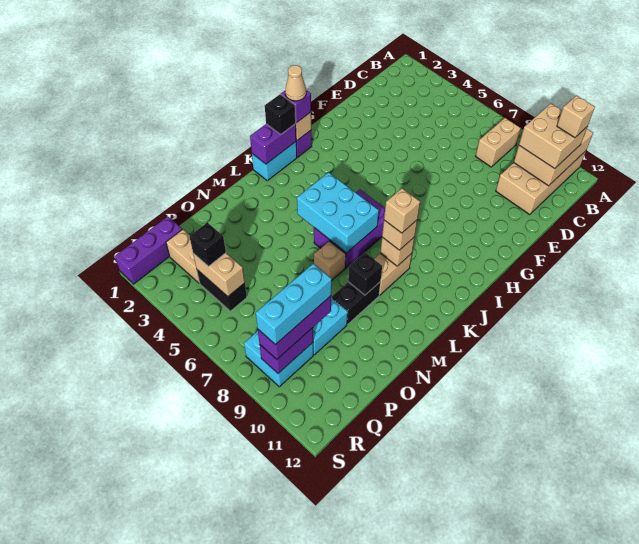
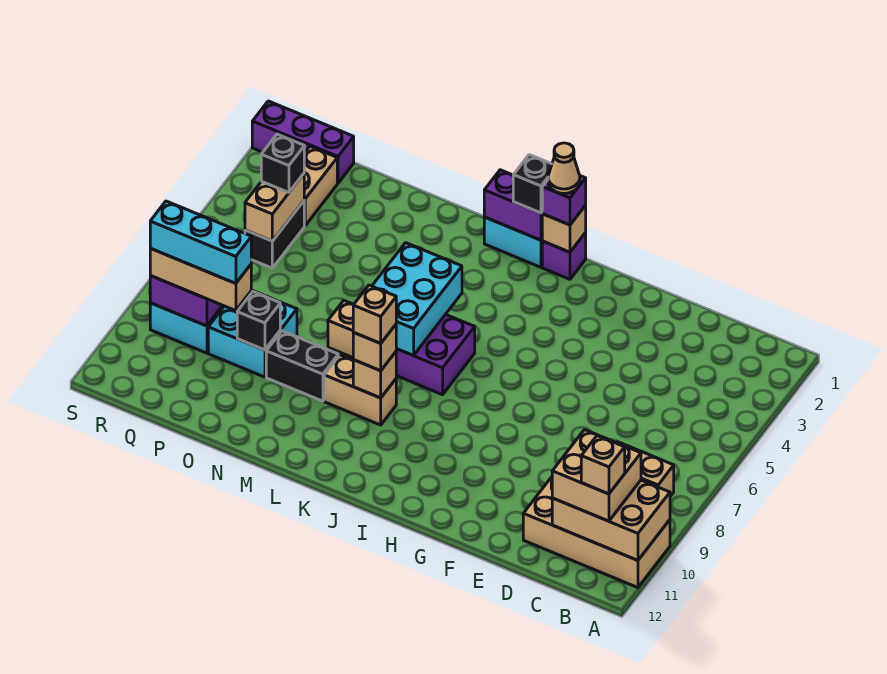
black 1x1 brick [348,253,382,295] -> black 1x1 brick moved to [237,292,280,350]
purple 1x3 brick [258,296,331,359] -> tan 1x3 brick [150,248,251,311]

